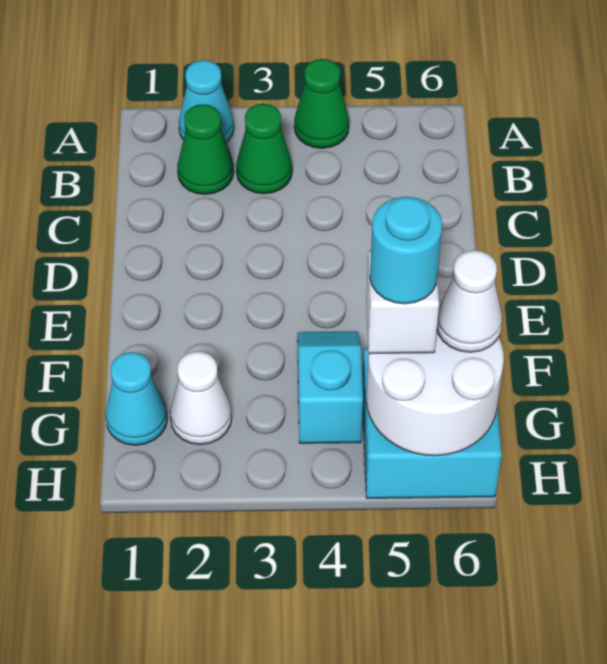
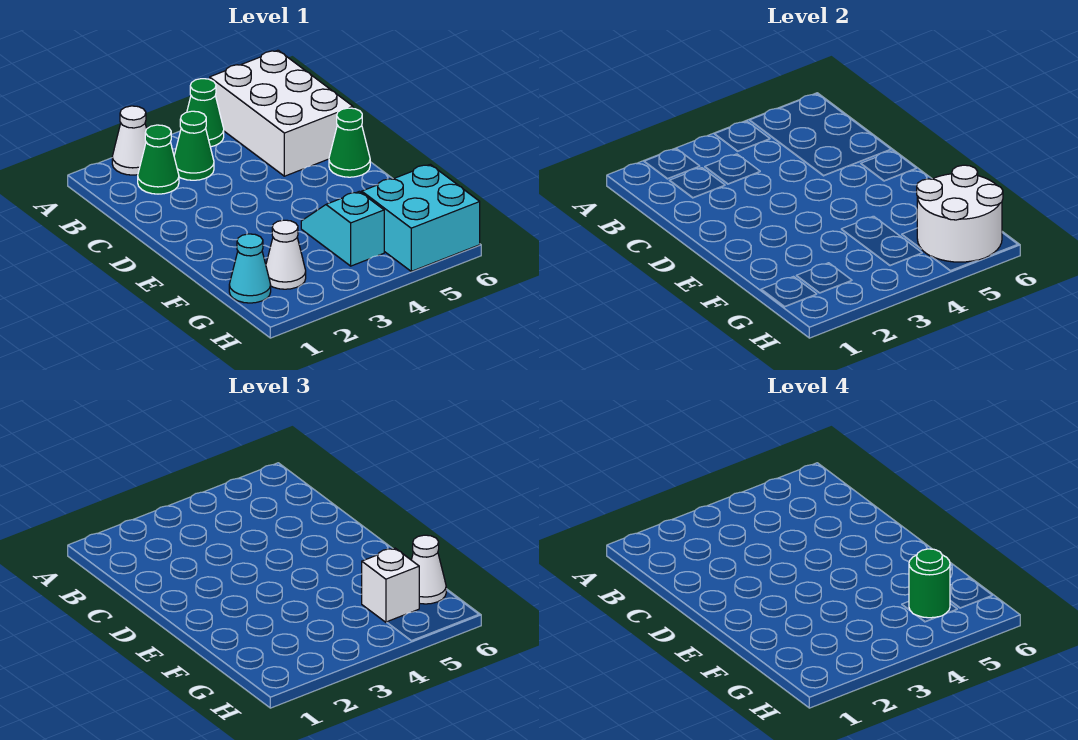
cyan 1x1 cone [179,60,234,142] -> white 1x1 cone [112,106,147,175]
none -> white 2x3 brick [210,50,353,176]
none -> green 1x1 cone [329,108,370,177]
cyan 1x1 round brick [370,197,442,304] -> green 1x1 round brick [909,549,950,618]

